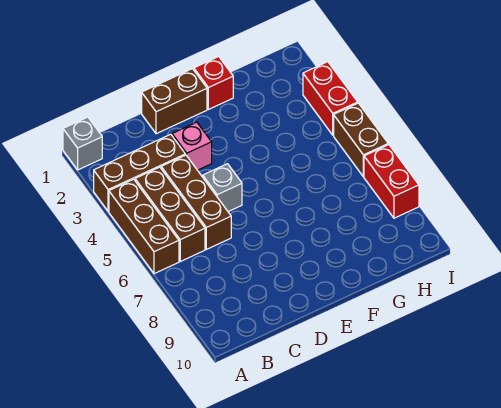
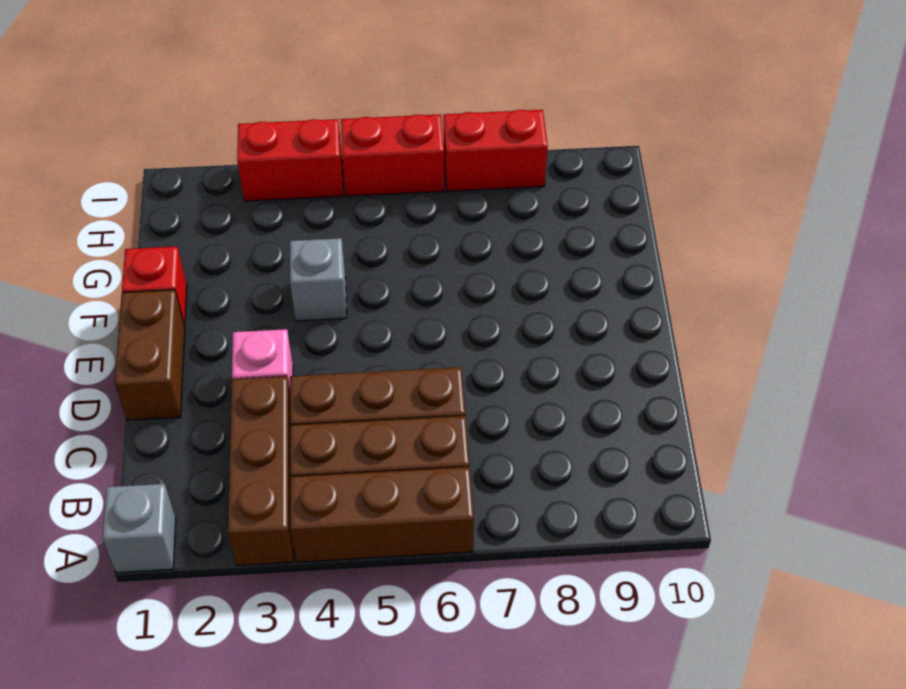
grey 1x1 brick [203,164,242,212] -> grey 1x1 brick moved to [290,238,347,321]
brown 1x2 brick [334,103,388,177] -> red 1x2 brick [341,114,444,196]

